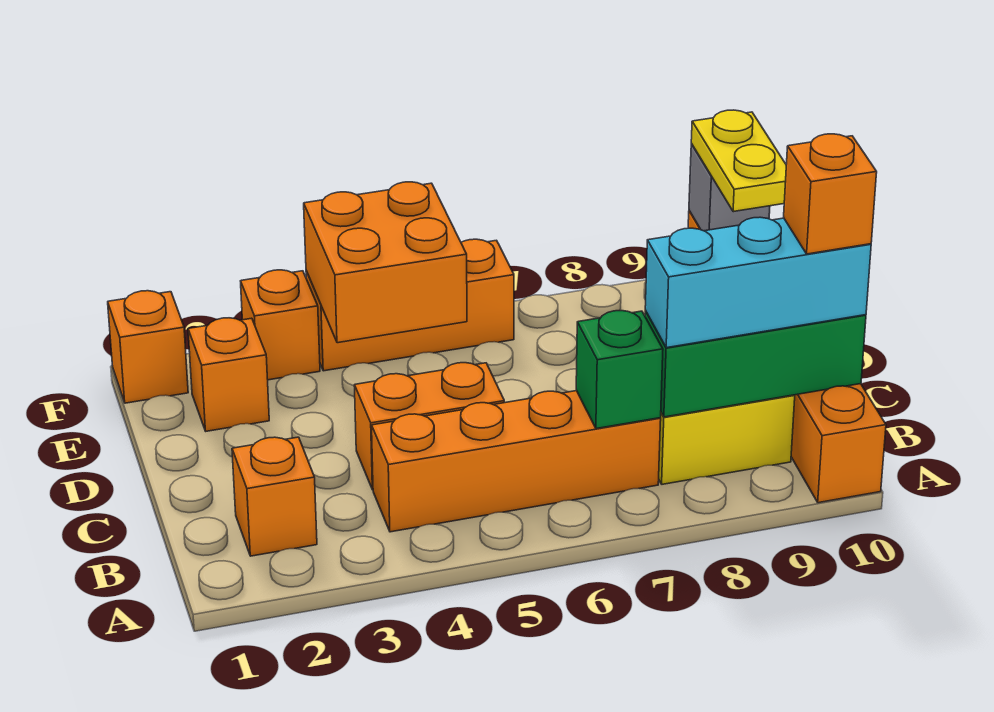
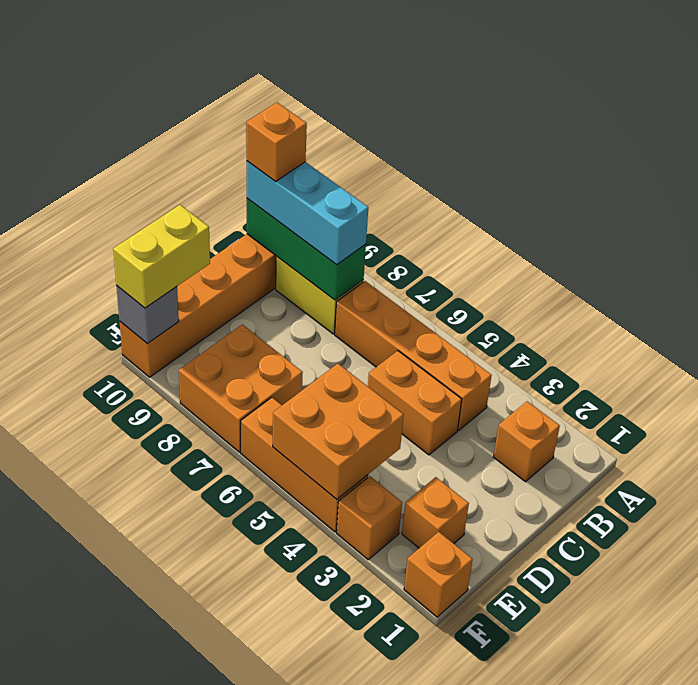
green 1x1 brick [576,311,663,429] -> none
none -> orange 2x2 brick [179,324,303,452]
yellow 1x2 plate [691,110,786,212] -> yellow 1x2 brick [113,205,210,308]

